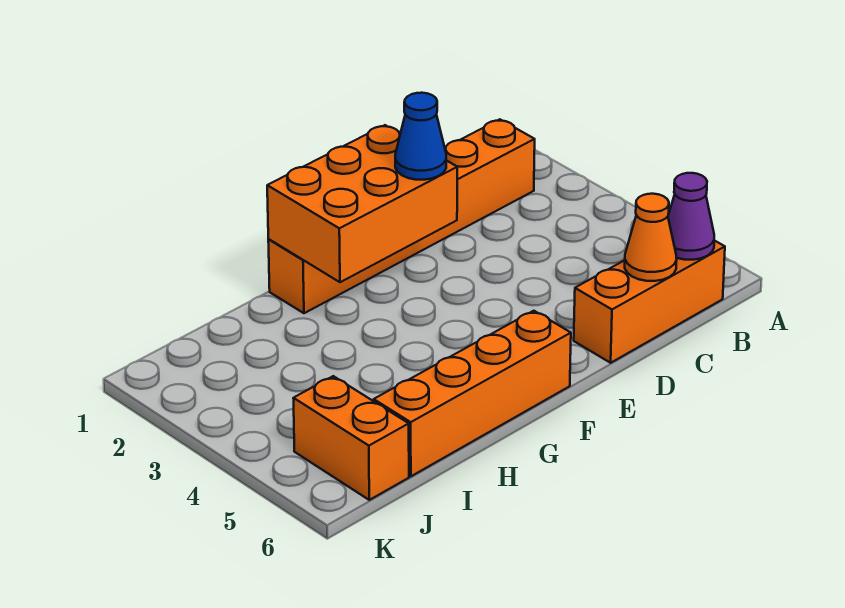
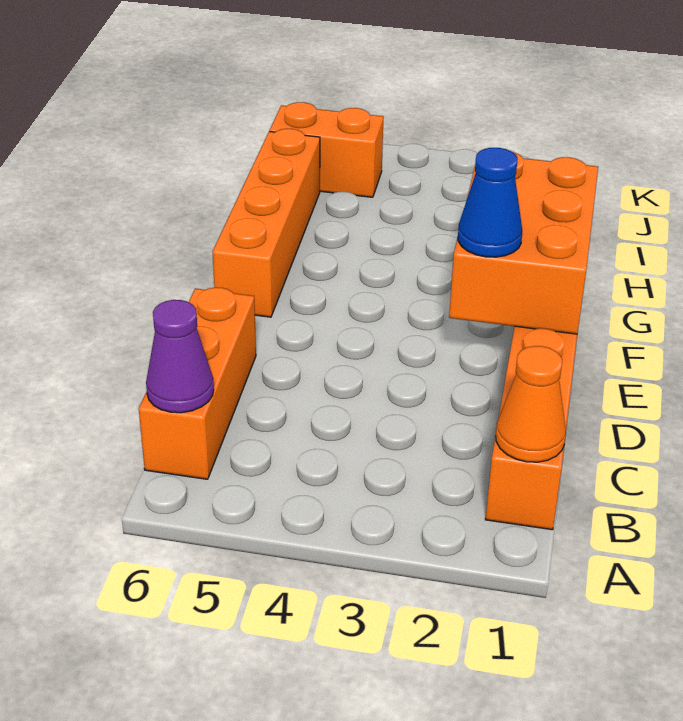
orange 1x1 cone [625,194,677,281] -> orange 1x1 cone moved to [496,346,566,462]

